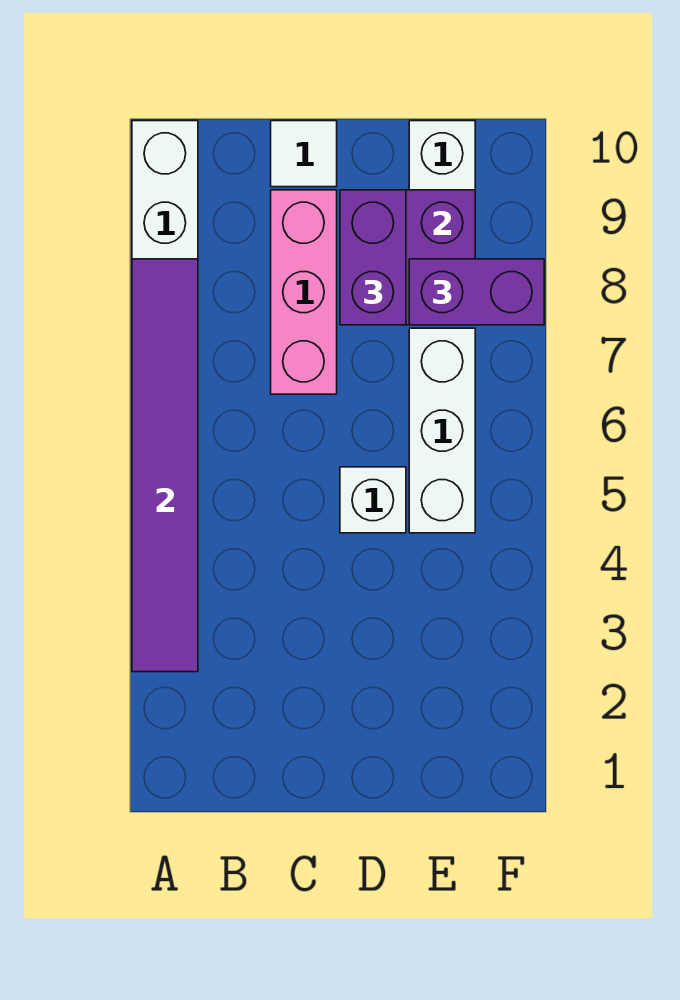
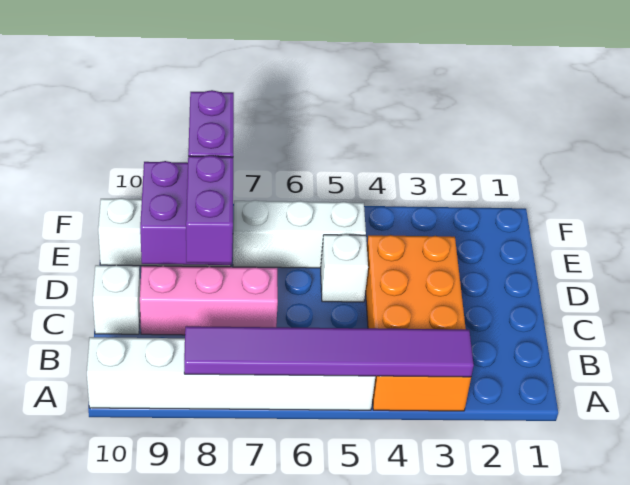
none -> orange 2x4 brick [366,235,471,411]
white 1x1 tile [271,121,337,187] -> white 1x1 brick [93,265,140,334]
purple 1x2 brick [340,190,406,325] -> purple 1x2 brick turned to [186,155,233,263]

